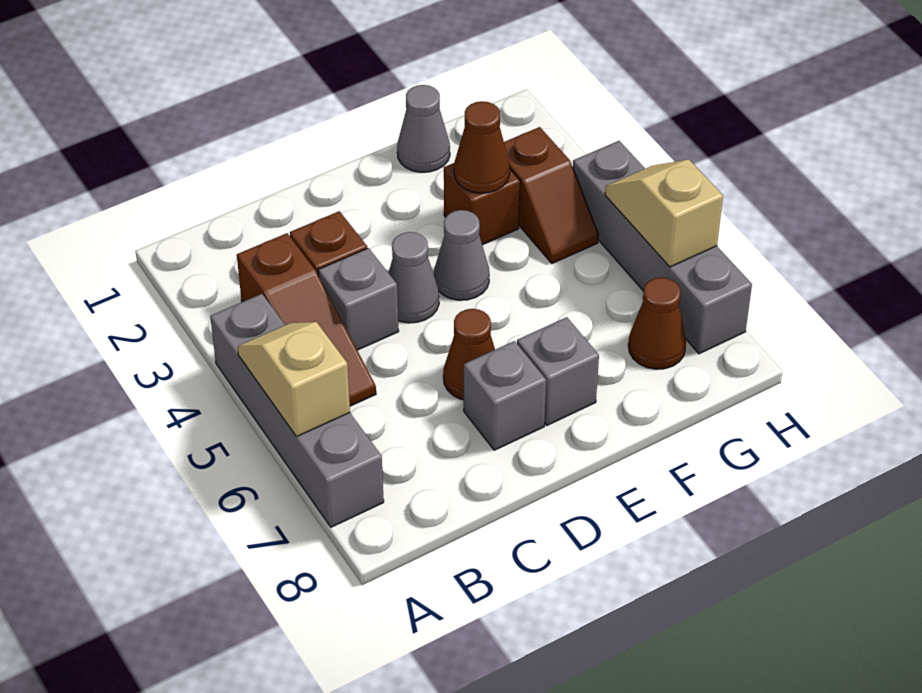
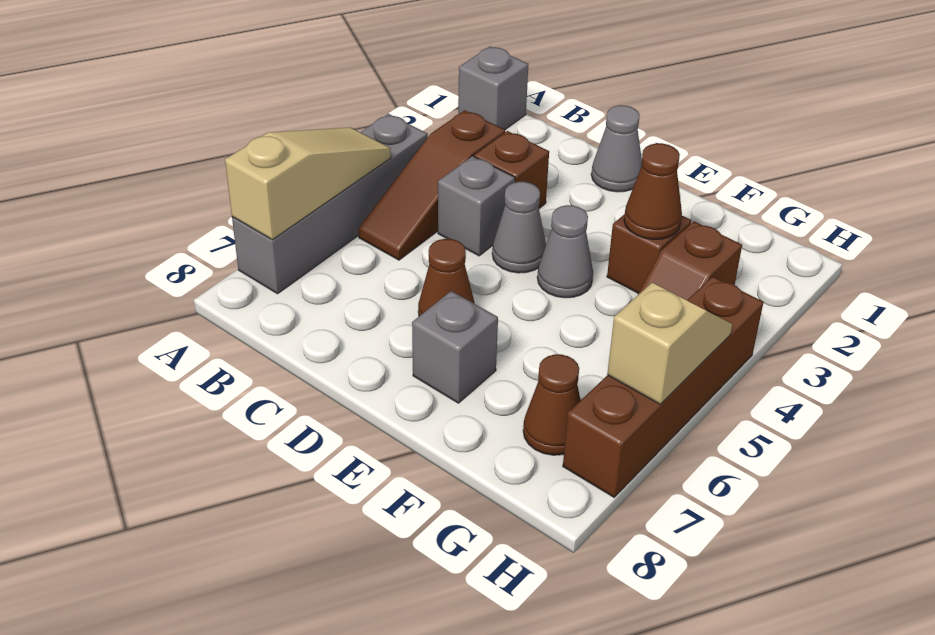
tan 1x2 slope [238,322,350,437] -> tan 1x3 slope [225,127,391,240]
grey 1x1 brick [464,341,546,450] -> grey 1x1 brick moved to [458,47,528,129]
grey 1x1 cone [397,85,450,172] -> grey 1x1 cone moved to [591,105,642,192]
grey 1x4 brick [573,141,752,354] -> brown 1x4 brick [563,276,763,497]

